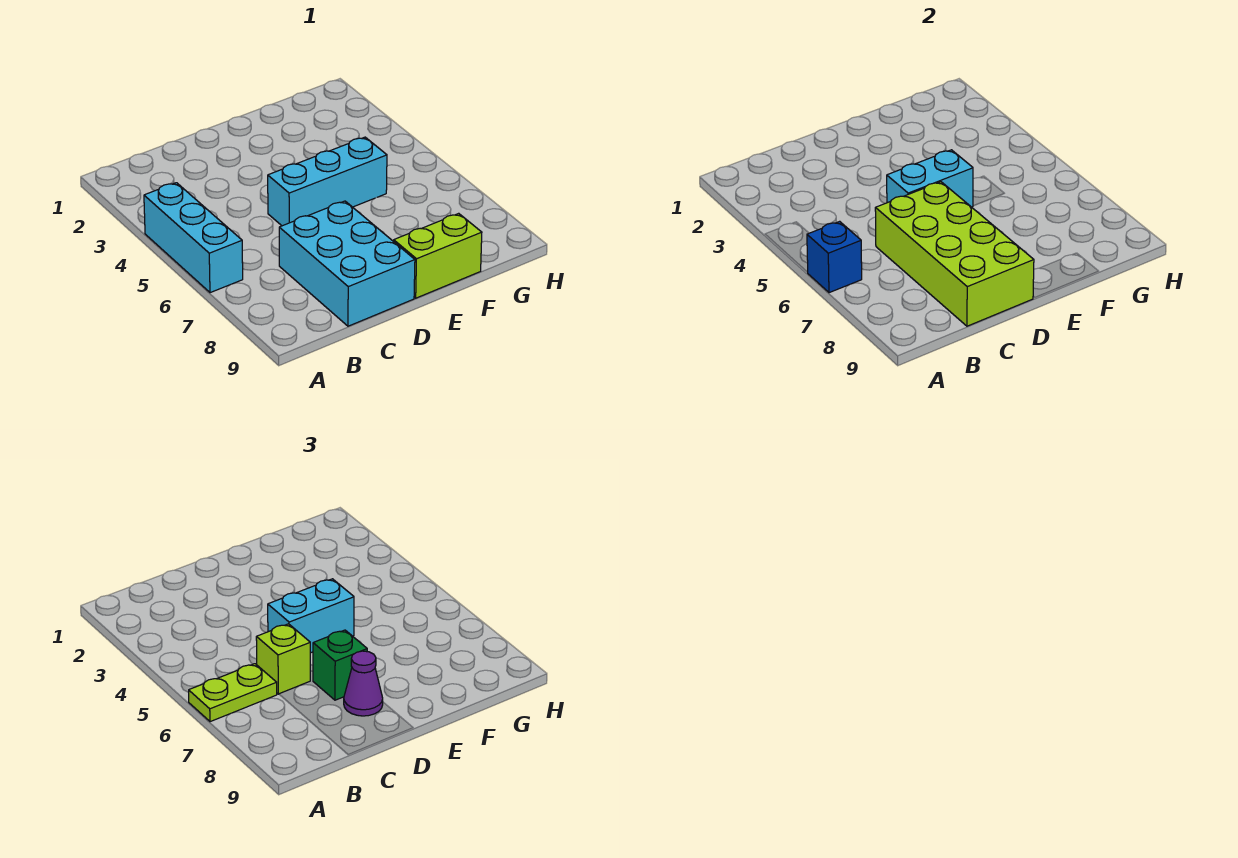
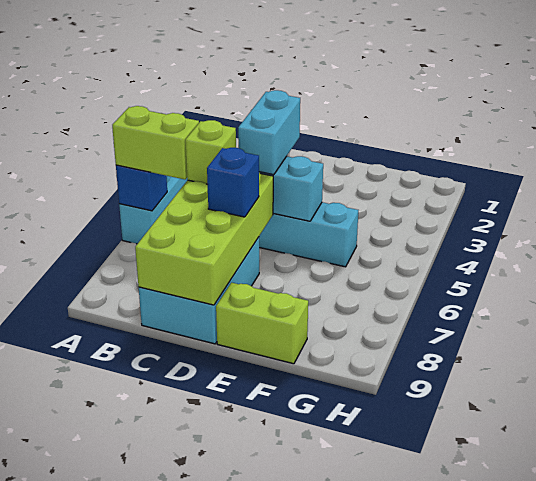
lime 1x2 plate [189,664,277,722] -> lime 1x2 brick [112,106,199,180]
cyan 1x2 brick [268,579,354,653] -> cyan 1x2 brick turned to [238,90,300,175]
green 1x1 brick [313,630,367,700] -> blue 1x1 brick [207,148,259,217]
purple 1x1 cone [344,651,383,716] -> none

